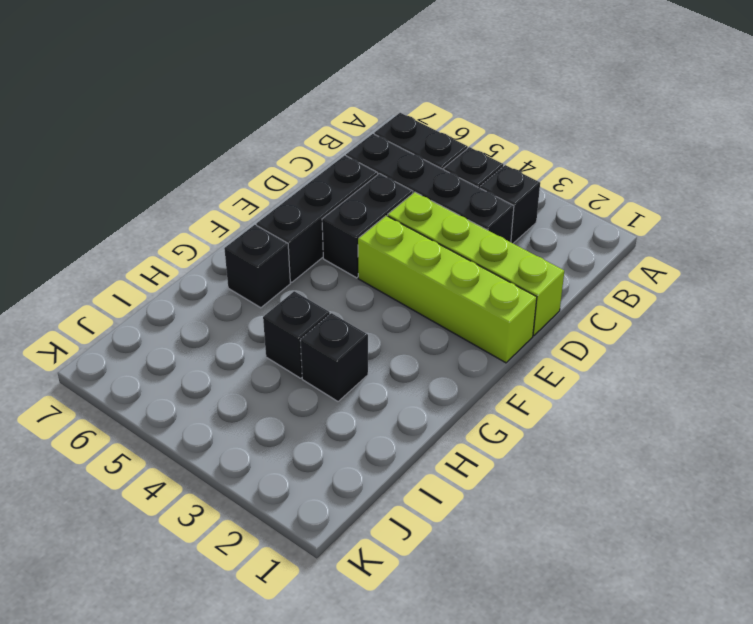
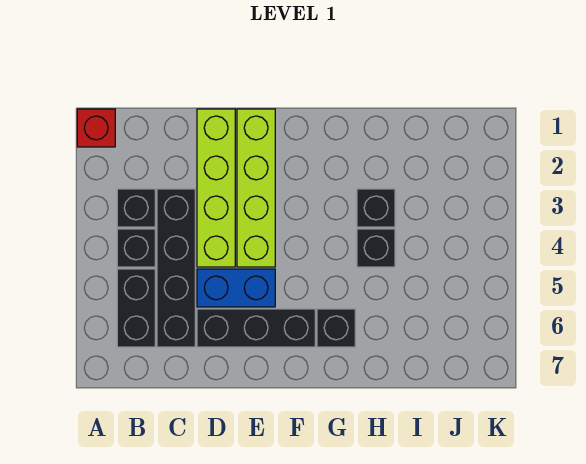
none -> red 1x1 brick [77,109,115,147]
black 1x2 brick [322,173,413,278] -> blue 1x2 brick [197,269,275,307]

